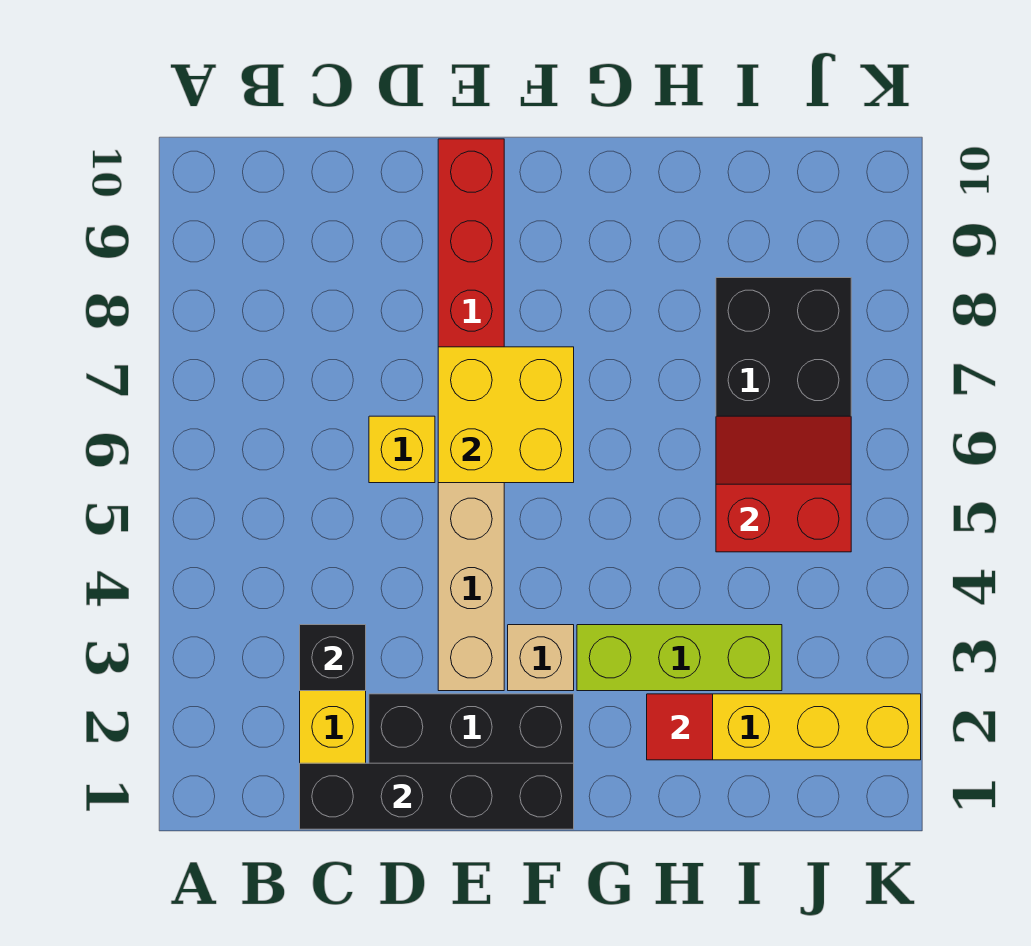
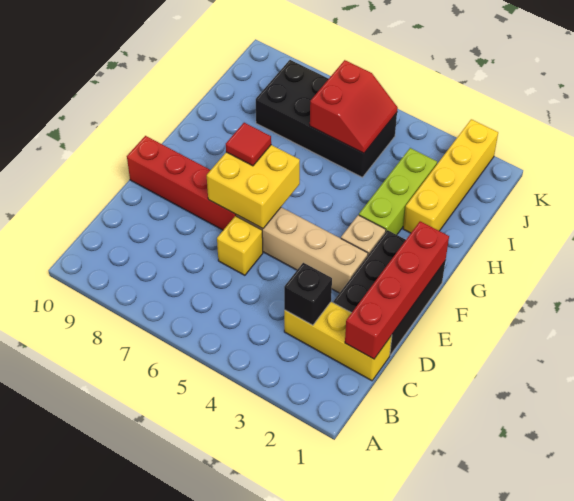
black 1x4 brick [300,763,574,829] -> red 1x4 brick [345,221,449,359]
red 1x1 tile [647,694,713,760] -> red 1x1 tile moved to [226,123,271,166]
red 2x2 slope [716,416,851,552] -> red 2x2 slope turned to [310,60,398,153]

